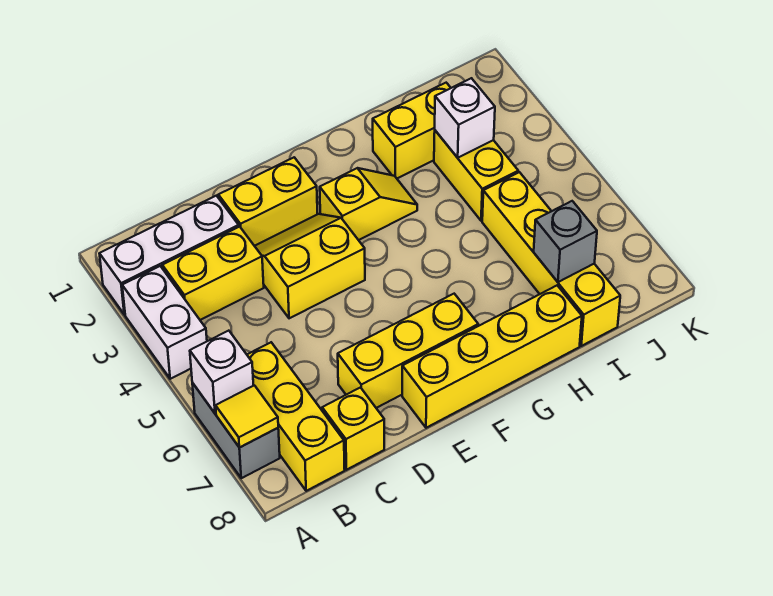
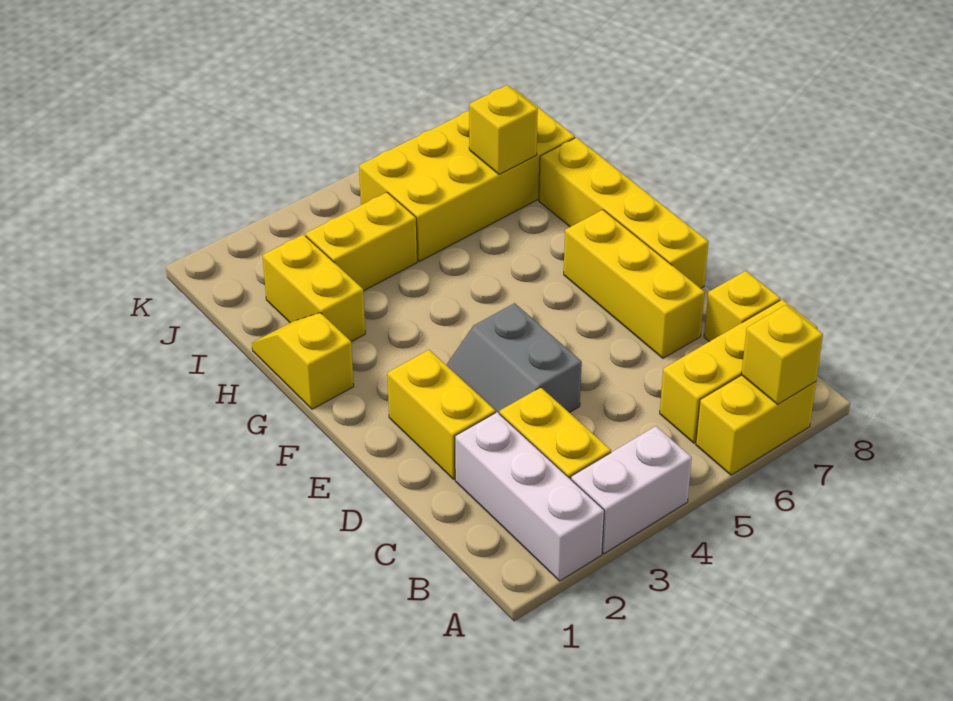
grey 1x2 brick [192,383,280,478] -> yellow 1x2 brick [696,375,816,475]
white 1x1 brick [190,331,253,414] -> none
yellow 1x1 tile [216,385,278,448] -> yellow 1x1 brick [741,305,823,404]
yellow 2x2 slope [255,214,365,318] -> grey 2x2 slope [447,303,582,413]
yellow 1x2 slope [320,168,417,240] -> yellow 1x2 slope moved to [252,313,354,409]
white 1x1 brick [435,78,495,158] -> none
yellow 1x4 brick [482,172,620,346] -> yellow 2x4 brick [359,89,575,261]
grey 1x1 brick [534,201,597,282] -> yellow 1x1 brick [469,85,538,174]

